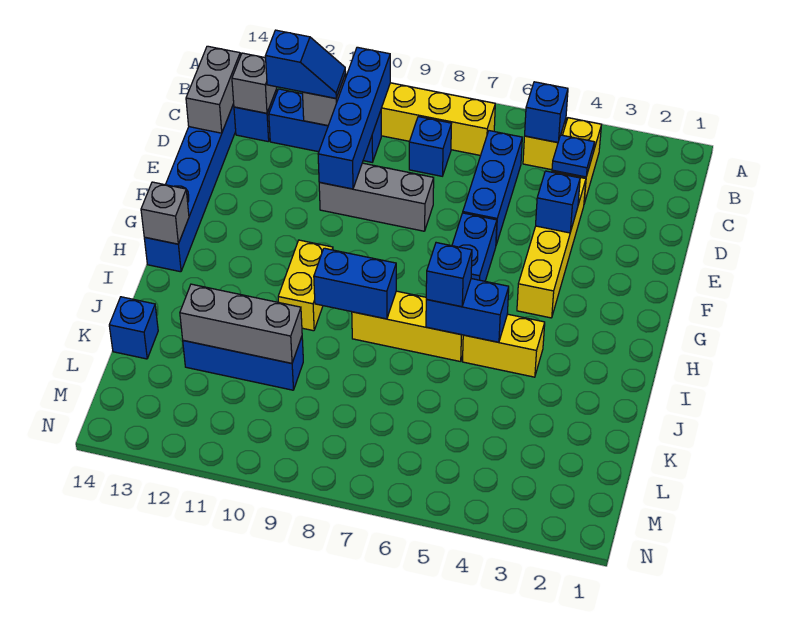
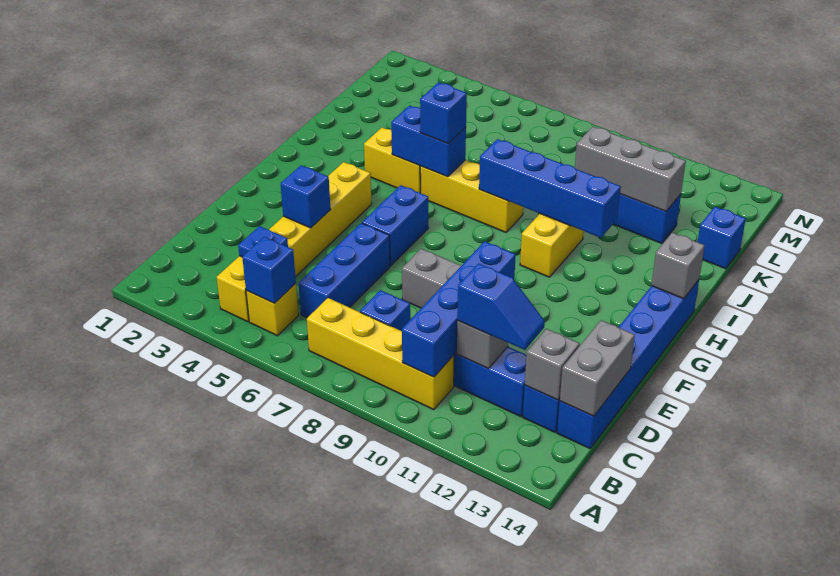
blue 1x2 slope [266,30,346,98] -> blue 1x2 slope turned to [457,263,545,350]
blue 1x2 brick [314,248,396,319] -> blue 1x4 brick [479,139,621,238]

